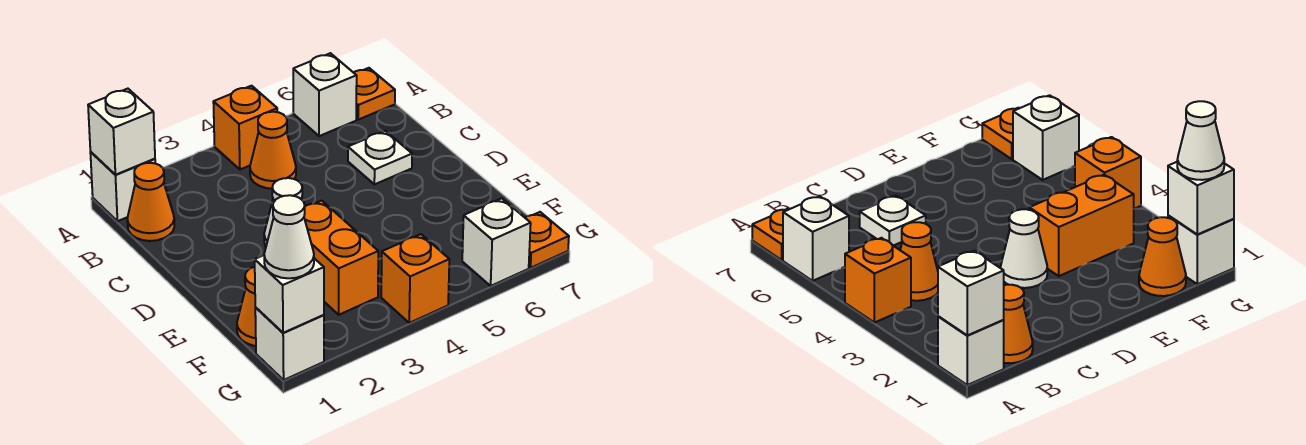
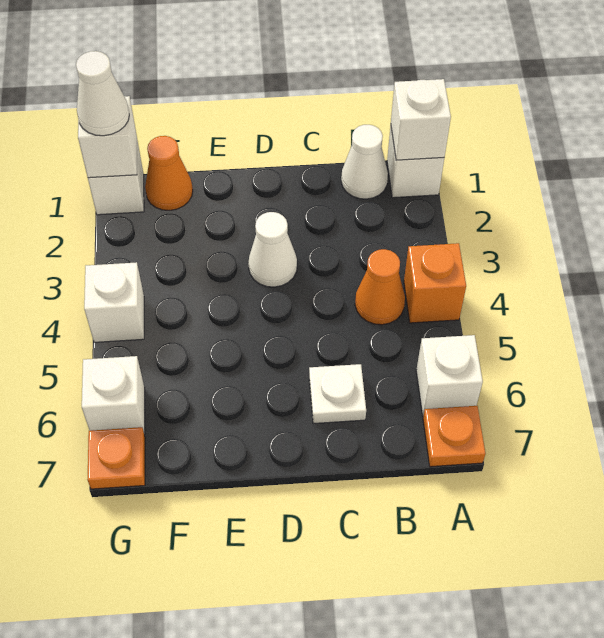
orange 1x1 cone [127,163,174,241] -> white 1x1 cone [341,125,388,199]
orange 1x2 brick [304,201,378,315] -> none
orange 1x1 brick [381,234,449,323] -> white 1x1 brick [84,262,144,342]

